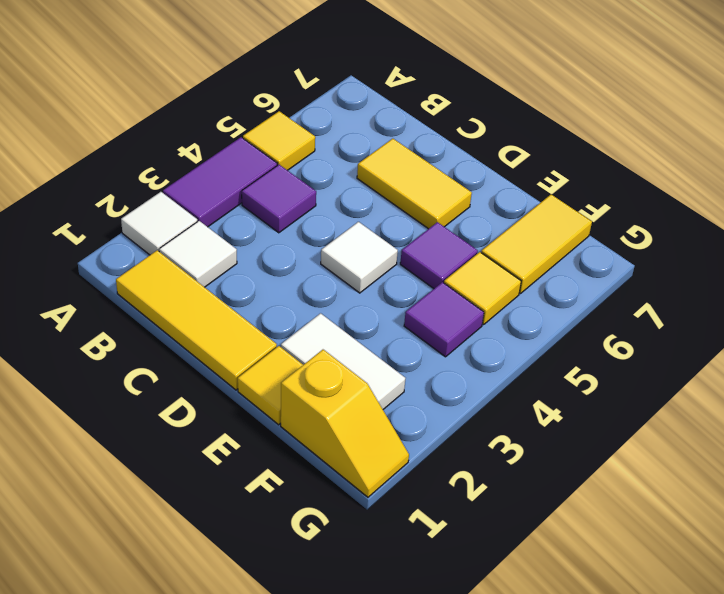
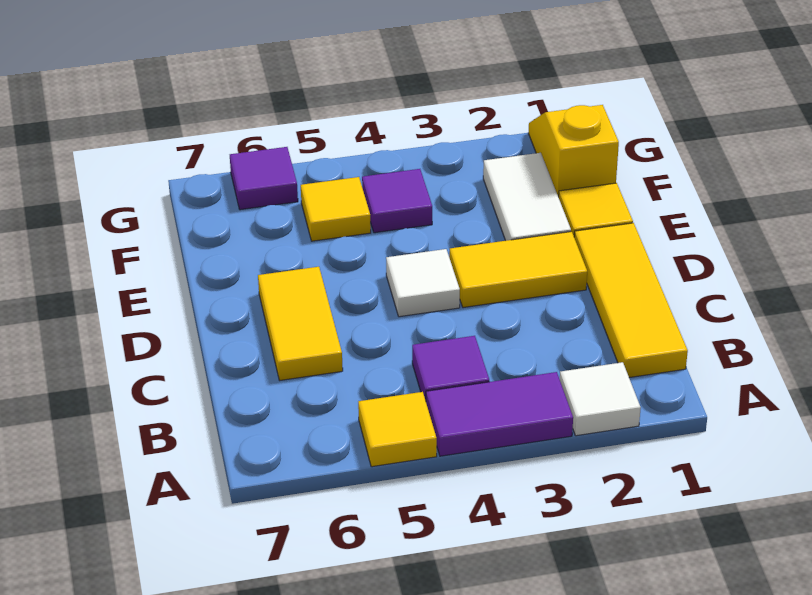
white 1x1 tile [159,221,237,287] -> none
purple 1x1 tile [400,222,478,289] -> purple 1x1 tile moved to [230,147,298,210]
yellow 1x2 tile [481,195,592,294] -> yellow 1x2 tile moved to [449,232,587,308]

